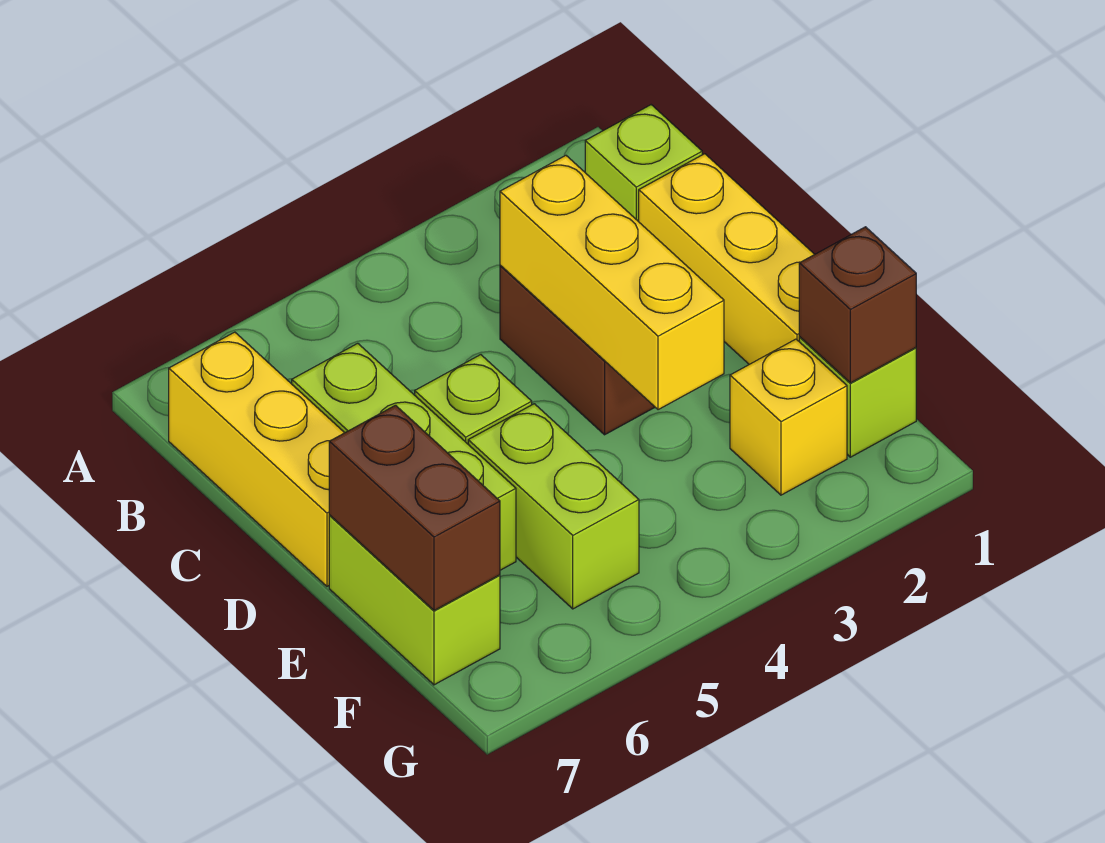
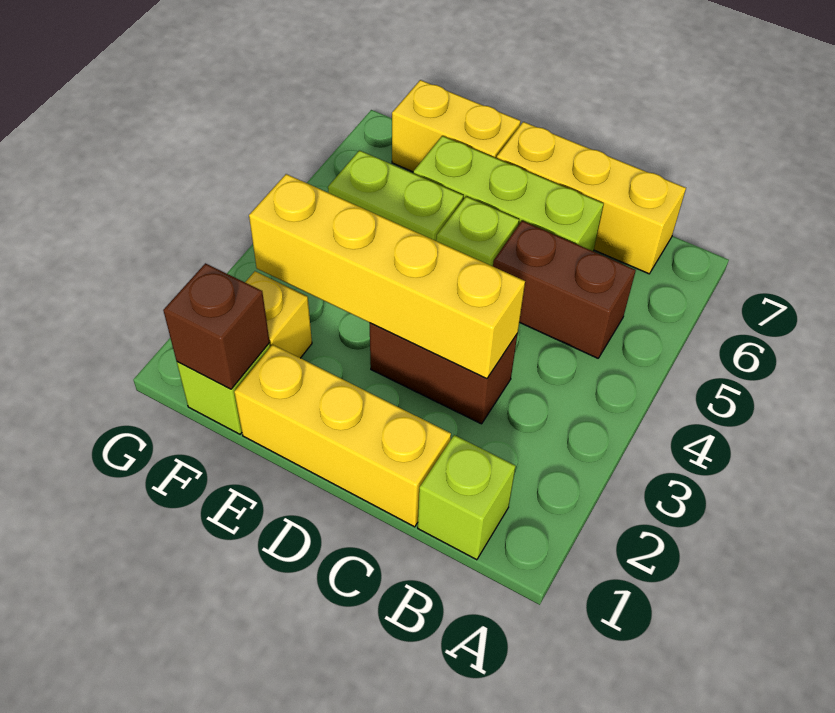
yellow 1x3 brick [500,155,724,410] -> yellow 1x4 brick [249,174,525,379]
lime 1x2 brick [329,516,500,685] -> yellow 1x2 brick [392,80,521,172]
brown 1x2 brick [329,405,500,610] -> brown 1x2 brick moved to [493,221,636,358]

